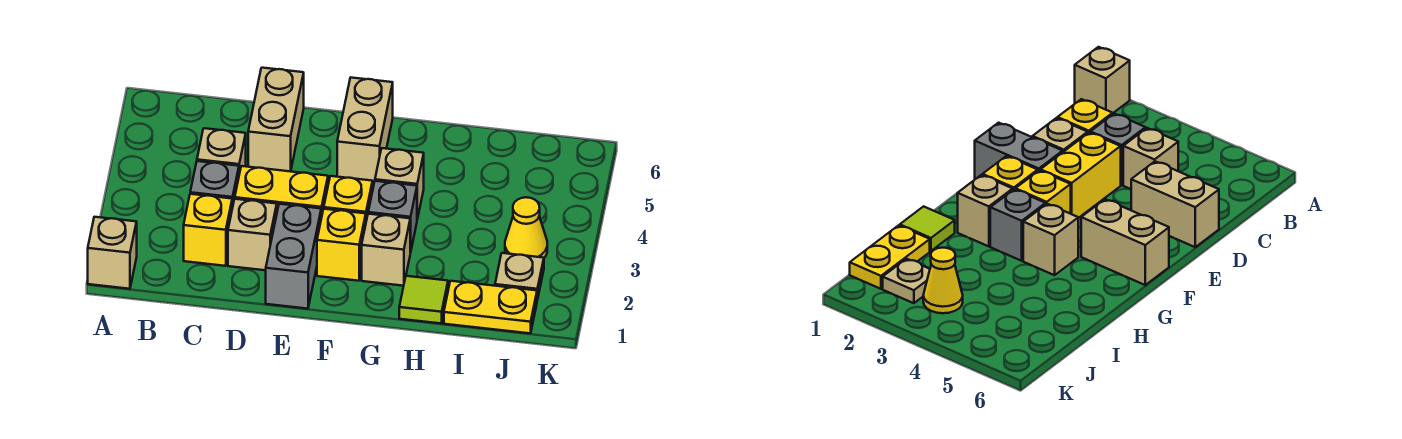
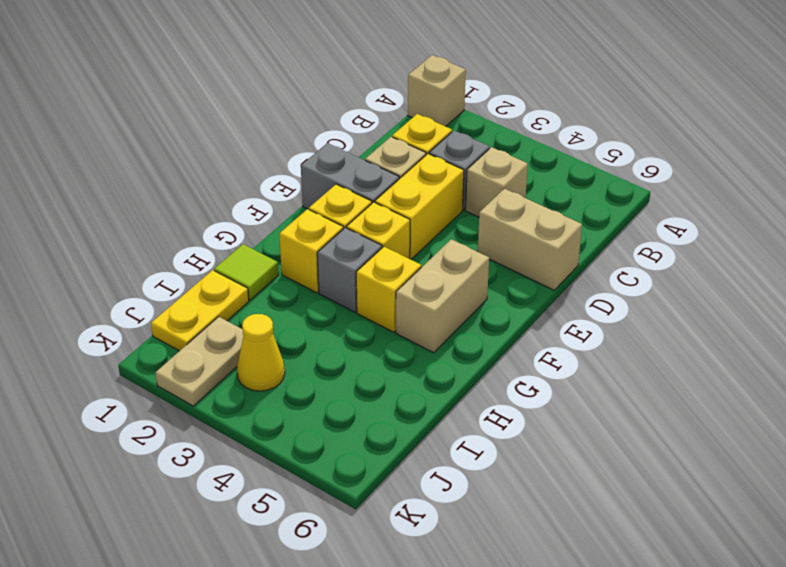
tan 1x2 brick [337,78,393,182] -> tan 1x2 brick turned to [396,239,489,353]
tan 1x1 brick [362,214,410,286] -> yellow 1x1 brick [279,209,343,293]
tan 1x1 brick [375,148,424,219] -> yellow 1x1 brick [356,247,421,332]
tan 1x1 plate [495,253,544,300] -> tan 1x2 plate [156,317,243,406]

